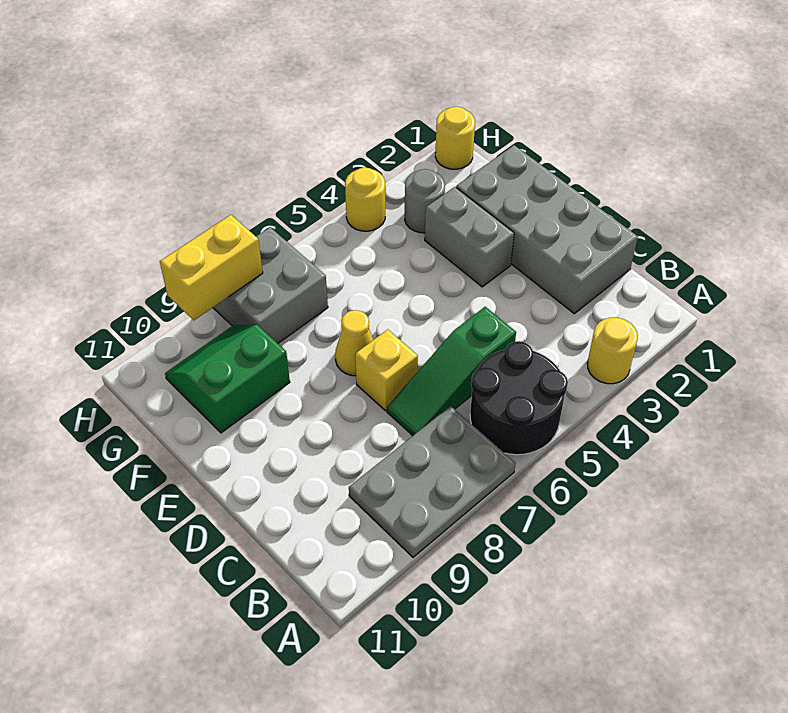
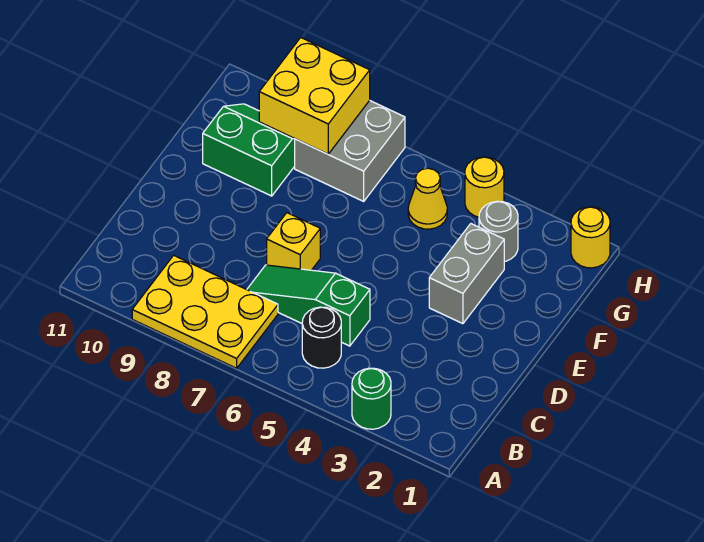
yellow 1x1 round brick [587,318,638,384] -> green 1x1 round brick [352,368,391,429]
black 2x2 round brick [470,341,568,455] -> black 1x1 round brick [302,307,341,368]
grey 2x3 plate [349,406,516,557] -> yellow 2x3 plate [132,255,278,368]
grey 2x4 brick [456,145,638,313] -> none
yellow 1x1 cone [335,310,373,376] -> yellow 1x1 cone moved to [408,168,447,229]
yellow 1x2 brick [160,215,263,320] -> yellow 2x2 brick [259,38,370,154]

